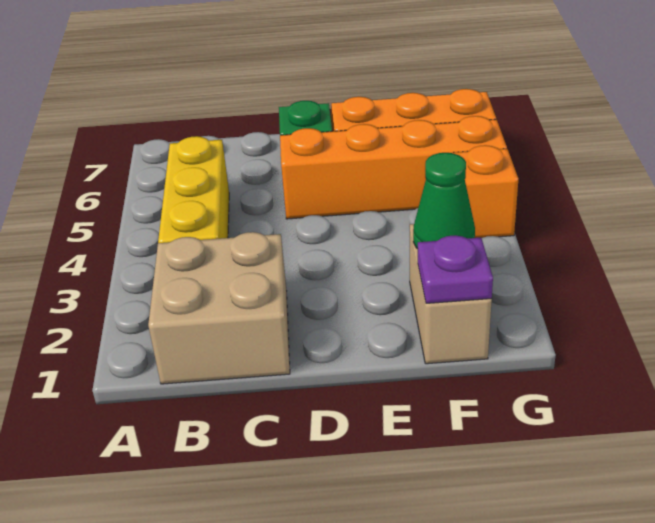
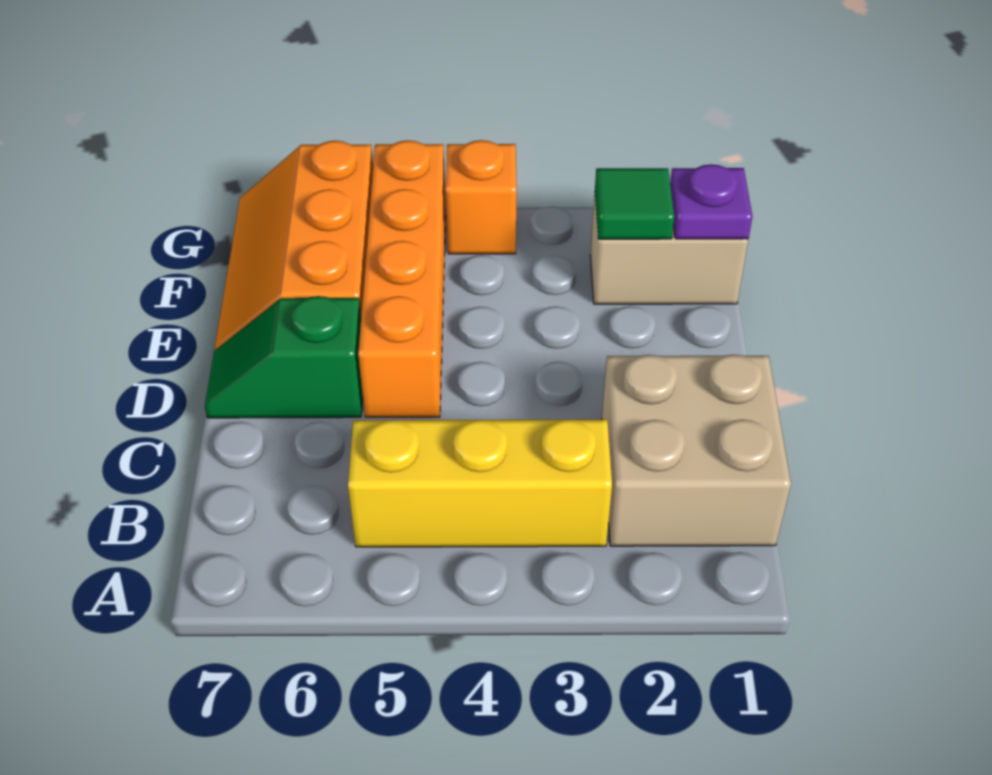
green 1x1 cone [413,153,475,249] -> green 1x1 tile [595,168,674,239]

